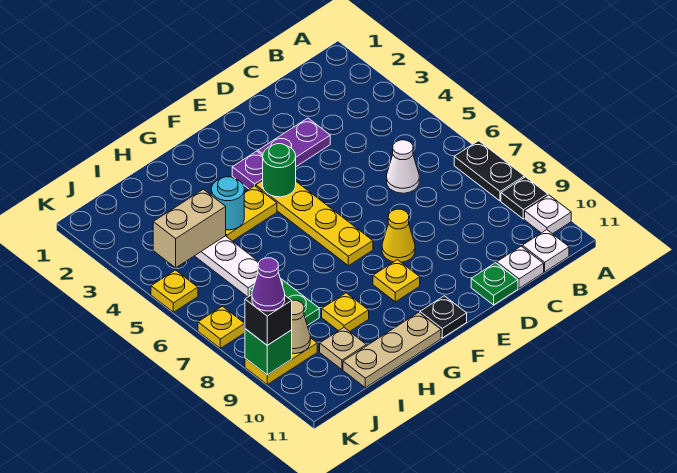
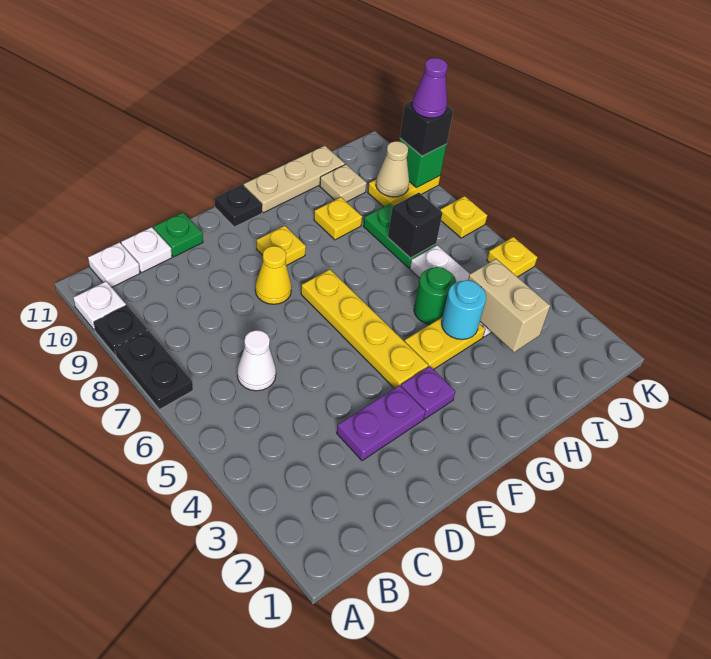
green 1x1 round brick [263,144,296,197] -> green 1x1 round brick moved to [414,267,456,324]
tan 1x2 brick [153,189,226,268] -> tan 1x2 brick turned to [468,259,550,352]
none -> black 1x1 brick [388,193,442,258]

